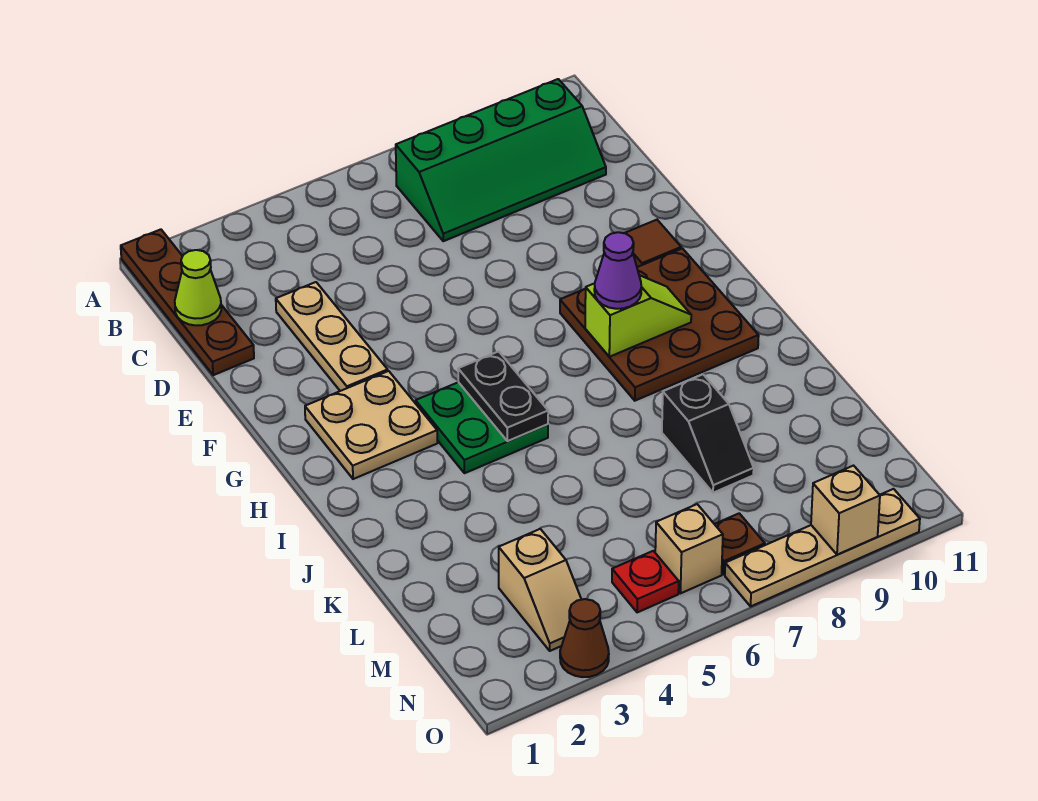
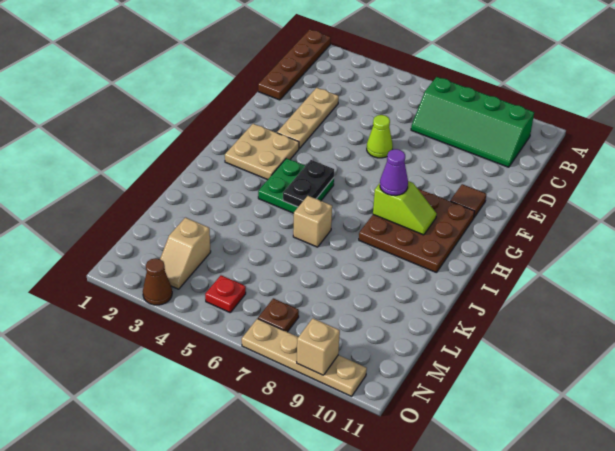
lime 1x1 cone [175,250,221,325] -> lime 1x1 cone moved to [367,115,393,158]
black 1x2 slope [662,374,754,493] -> none
tan 1x1 brick [655,504,723,593] -> tan 1x1 brick moved to [293,196,332,247]

